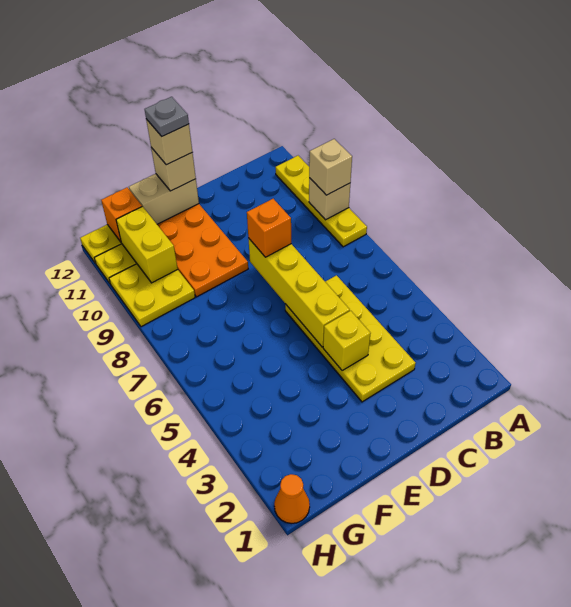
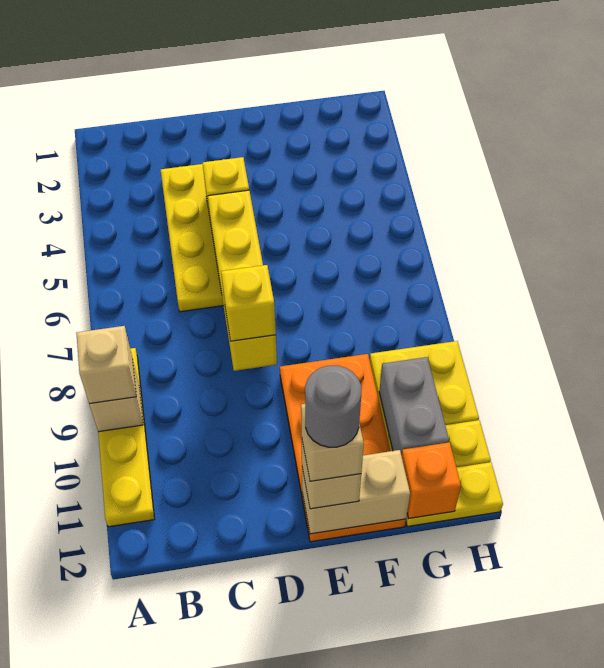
orange 1x1 brick [247,199,291,257] -> yellow 1x1 brick [221,265,276,341]
grey 1x1 plate [145,97,189,136] -> grey 1x1 round brick [305,365,361,447]
yellow 1x2 brick [116,207,178,283] -> grey 1x2 brick [379,357,449,456]
orange 1x1 cone [274,474,310,523] -> none

